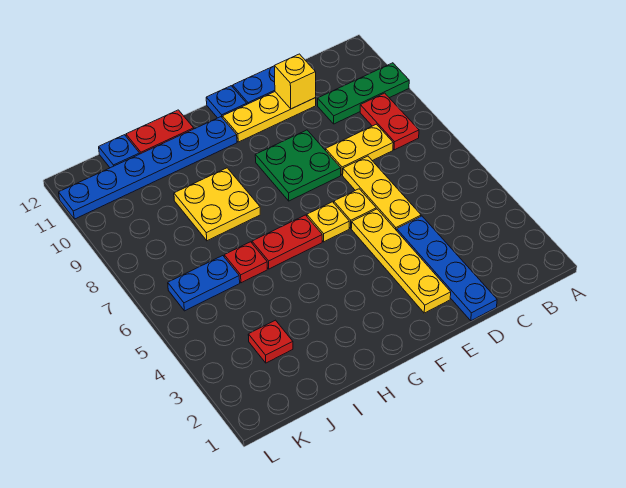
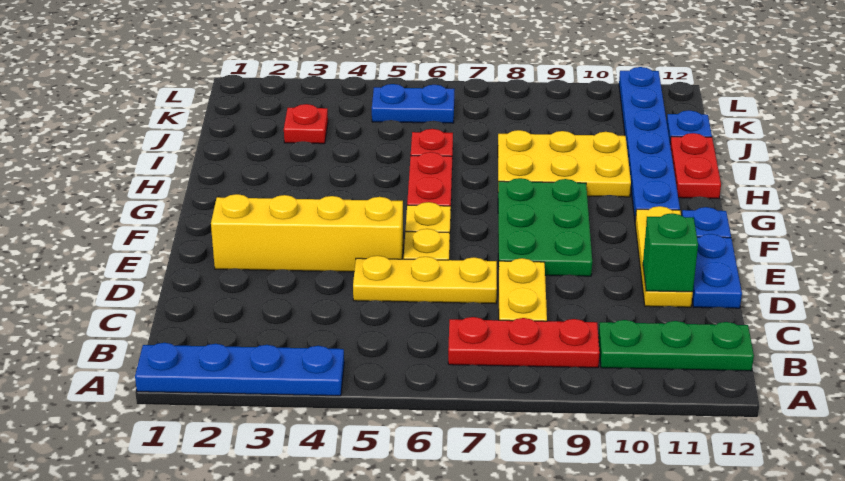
green 1x3 plate [318,63,409,124] -> green 1x3 plate turned to [598,320,754,371]
red 1x2 plate [360,93,419,150] -> red 1x3 plate [448,317,600,368]
blue 1x4 plate [397,216,497,321] -> blue 1x4 plate moved to [135,343,344,396]
yellow 1x1 brick [274,54,316,109] -> green 1x1 brick [643,213,698,292]
yellow 1x4 plate [351,209,451,313] -> yellow 1x4 brick [211,194,403,272]
green 2x2 plate [255,130,341,201] -> green 2x3 plate [498,178,592,276]
yellow 2x2 plate [174,168,260,241] -> yellow 2x3 plate [498,130,631,197]
blue 1x2 plate [168,256,240,311] -> blue 1x2 plate turned to [372,84,455,123]

